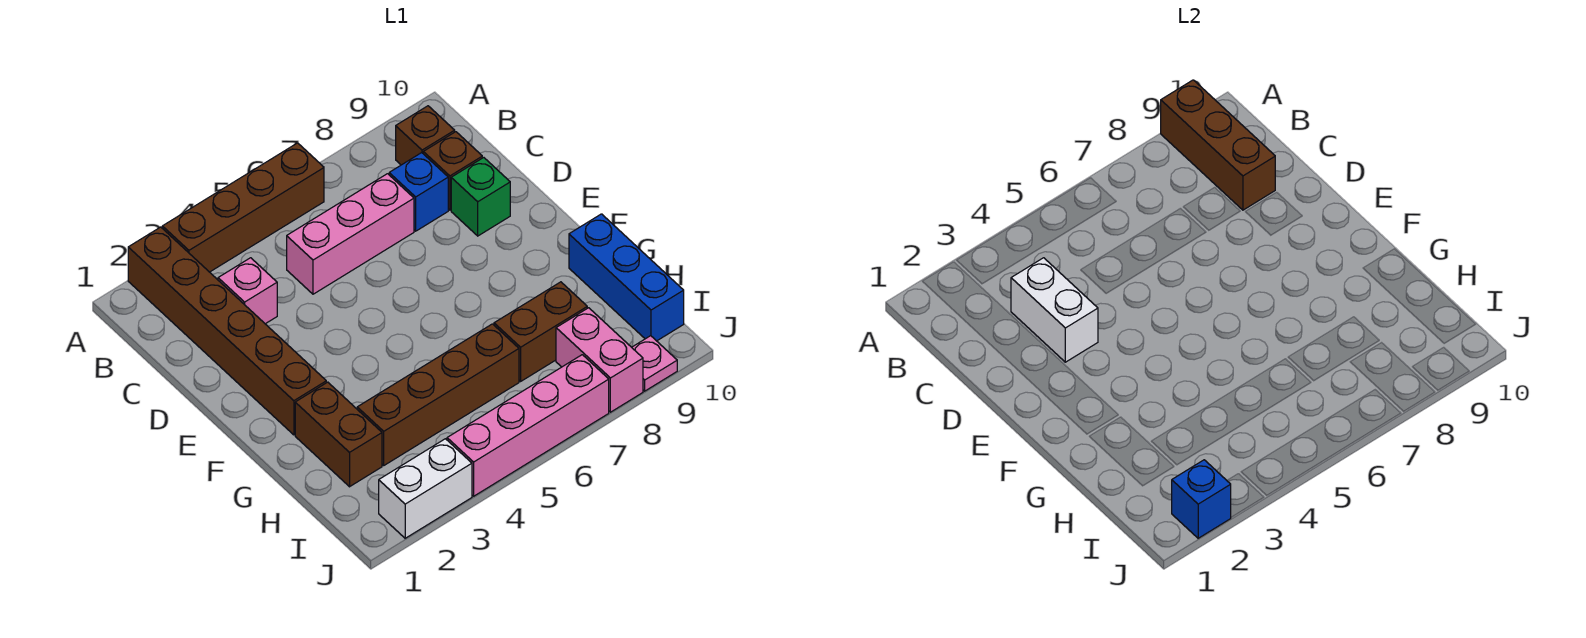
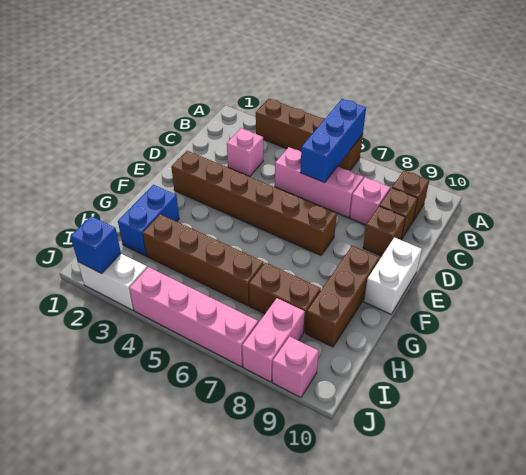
brown 1x6 brick [128,227,326,435] -> brown 1x6 brick turned to [171,151,337,255]
brown 1x3 brick [1161,80,1275,210] -> brown 1x3 brick moved to [305,246,379,347]
white 1x2 brick [1011,258,1098,362] -> white 1x2 brick moved to [364,237,422,314]
blue 1x1 brick [389,153,448,231] -> pink 1x1 brick [350,177,390,225]
green 1x1 brick [451,158,510,236] -> brown 1x1 brick [363,206,405,256]
brown 1x2 brick [295,382,382,487] -> blue 1x2 brick [118,185,179,256]
blue 1x3 brick [569,214,684,341] -> blue 1x3 brick moved to [300,99,366,183]
pink 1x1 plate [632,336,677,391] -> pink 1x1 brick [272,336,319,398]

